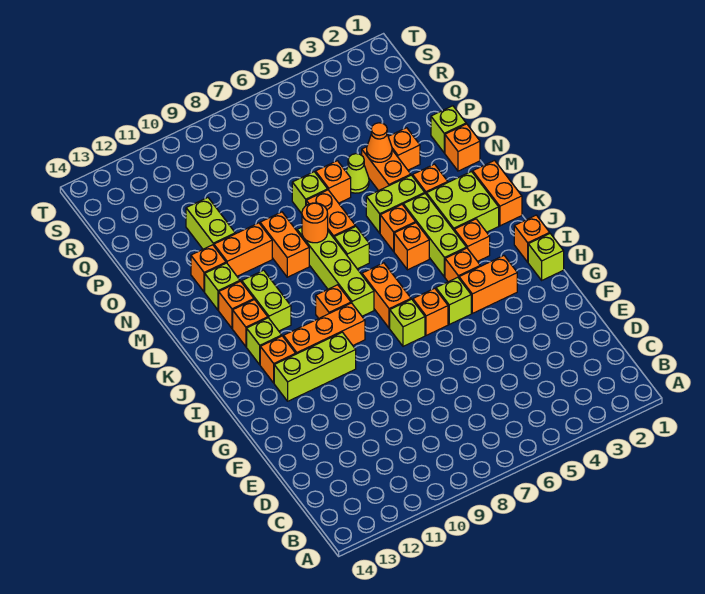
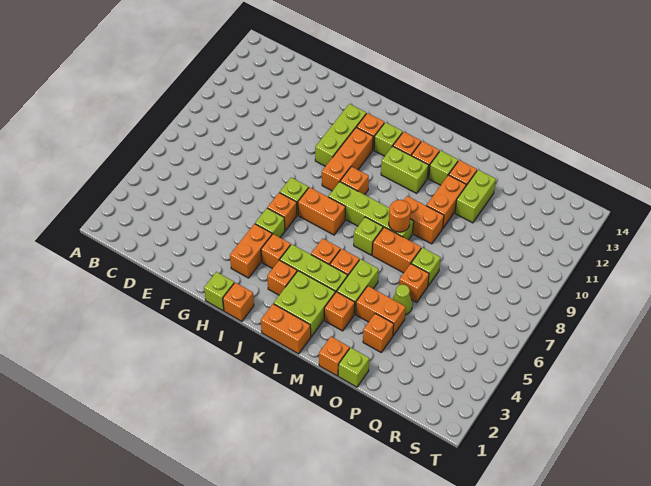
orange 1x1 cone [367,123,392,162] -> none
lime 1x2 brick [186,198,235,249] -> lime 1x2 brick turned to [455,170,496,223]

